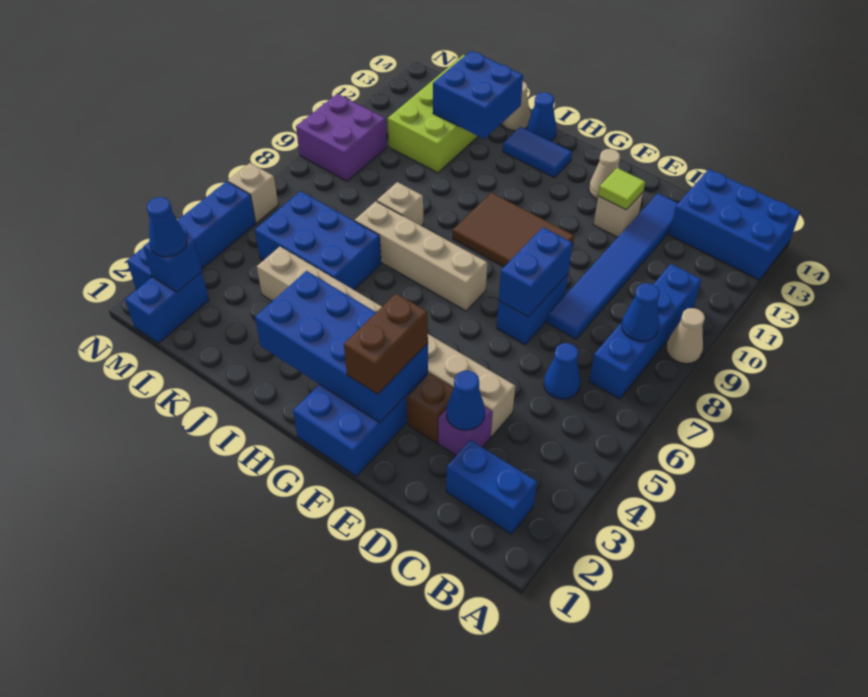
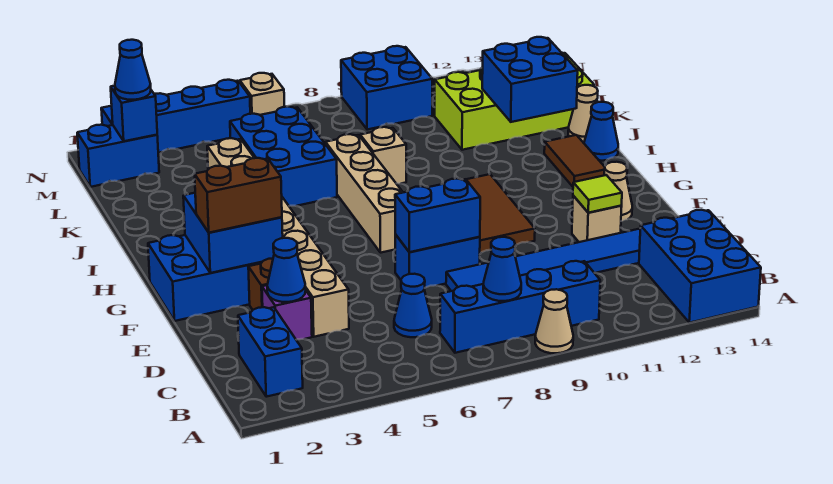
blue 2x4 brick [255,271,428,423] -> blue 2x2 brick [183,193,283,273]
blue 1x2 tile [503,127,572,177] -> brown 1x2 tile [544,135,605,187]
purple 2x2 brick [296,94,387,181] -> blue 2x2 brick [341,46,432,130]

